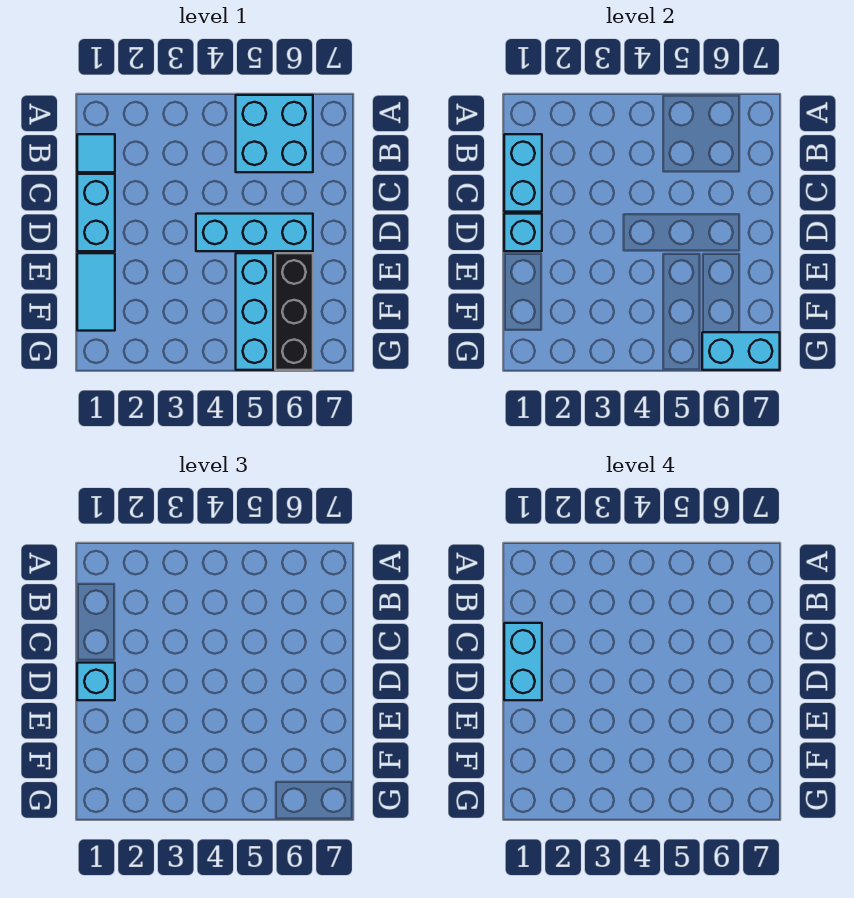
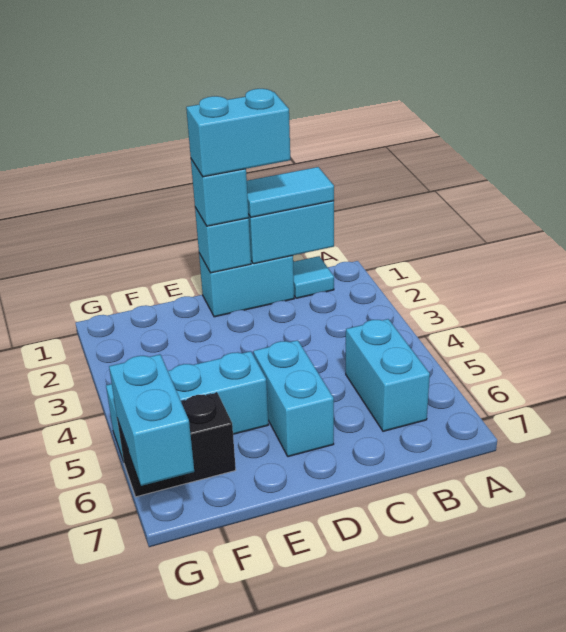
cyan 2x2 brick [236,95,313,172] -> cyan 1x2 brick [346,319,430,431]
cyan 1x3 brick [196,214,313,251] -> cyan 1x2 brick [253,340,334,457]
cyan 1x2 tile [77,253,115,331] -> cyan 1x2 tile moved to [247,167,334,217]
black 1x3 brick [275,253,313,370] -> black 1x2 brick [117,393,236,497]

